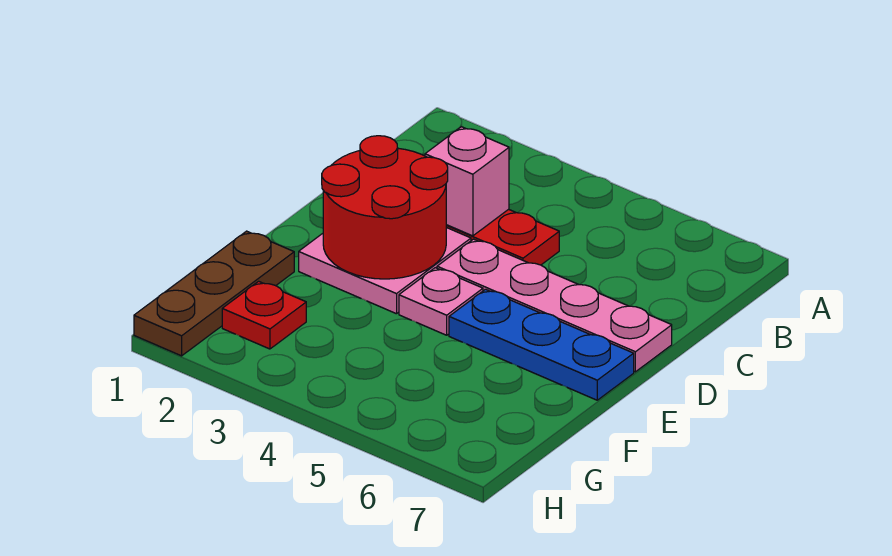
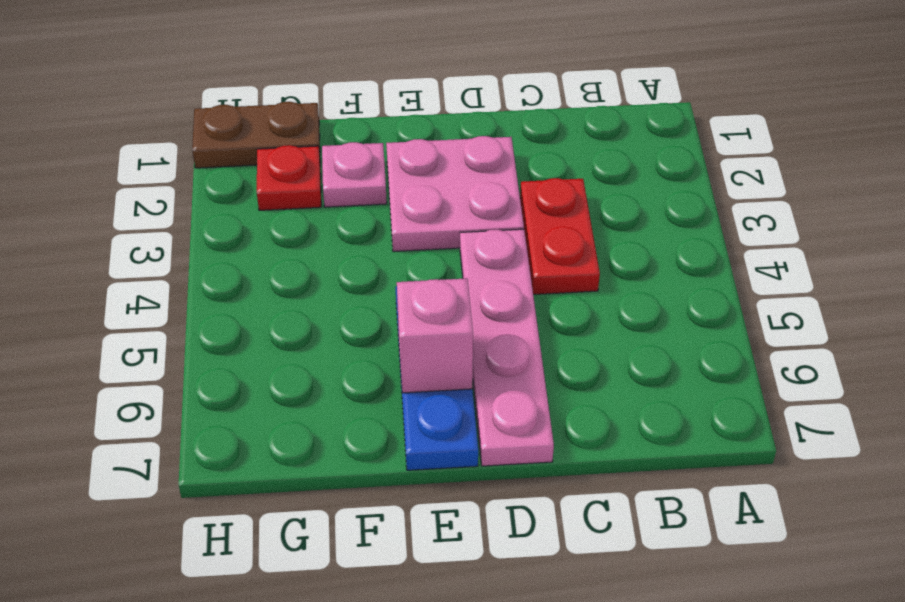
pink 1x1 brick [425,127,509,236] -> pink 1x1 brick moved to [397,278,473,393]
red 2x2 round brick [322,136,448,279] -> none
pink 1x1 plate [399,268,483,335] -> pink 1x1 plate moved to [322,142,387,207]
brown 1x3 plate [134,231,294,356] -> brown 1x2 plate [192,102,320,168]

